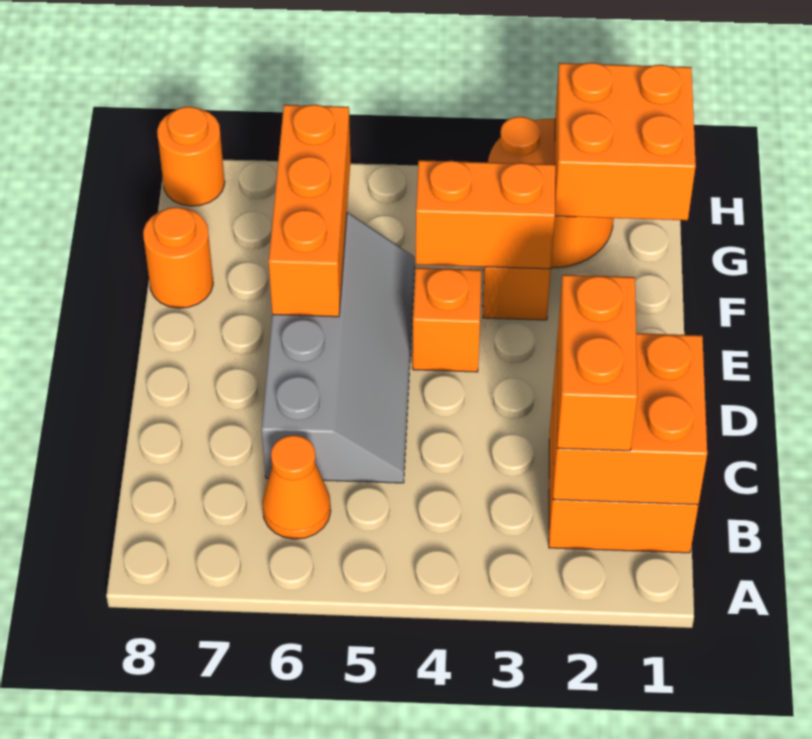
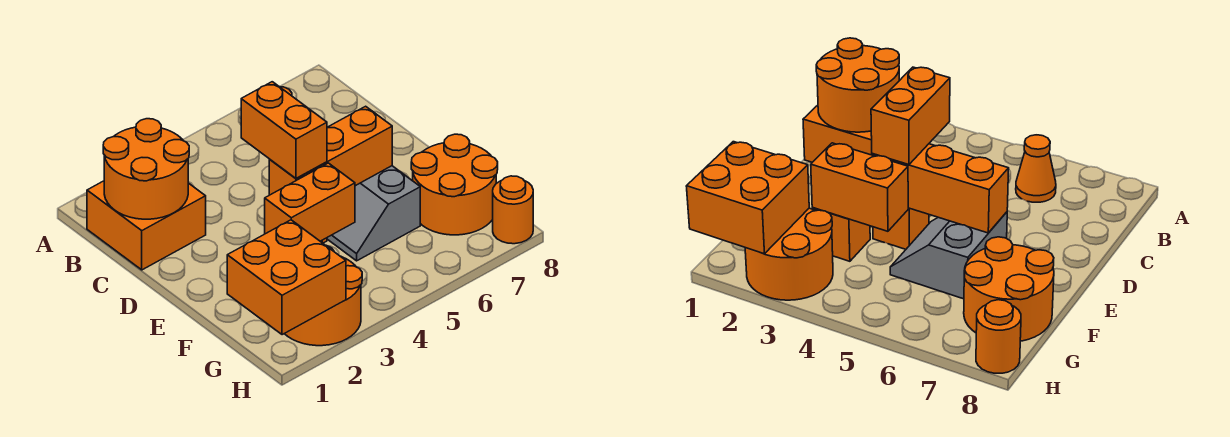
orange 2x2 brick [553,333,707,505] -> orange 2x2 round brick [103,119,189,219]
orange 1x2 brick [557,275,637,451] -> orange 1x2 brick moved to [241,82,327,178]
grey 2x4 slope [262,213,415,483] -> grey 2x2 slope [327,166,420,261]
orange 1x3 brick [269,105,351,317] -> orange 1x3 brick turned to [269,106,392,195]
orange 1x1 round brick [143,207,213,308] -> orange 2x2 round brick [411,134,498,235]

